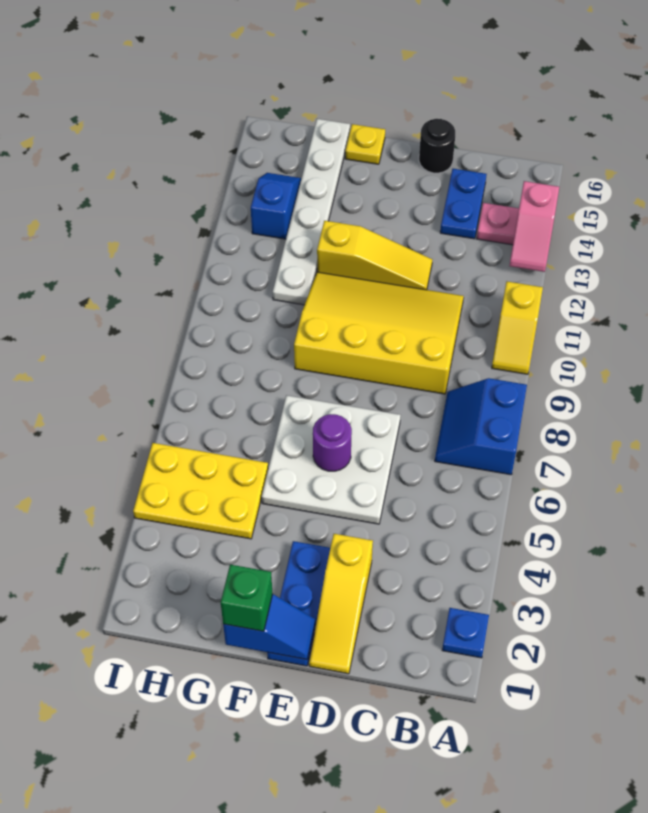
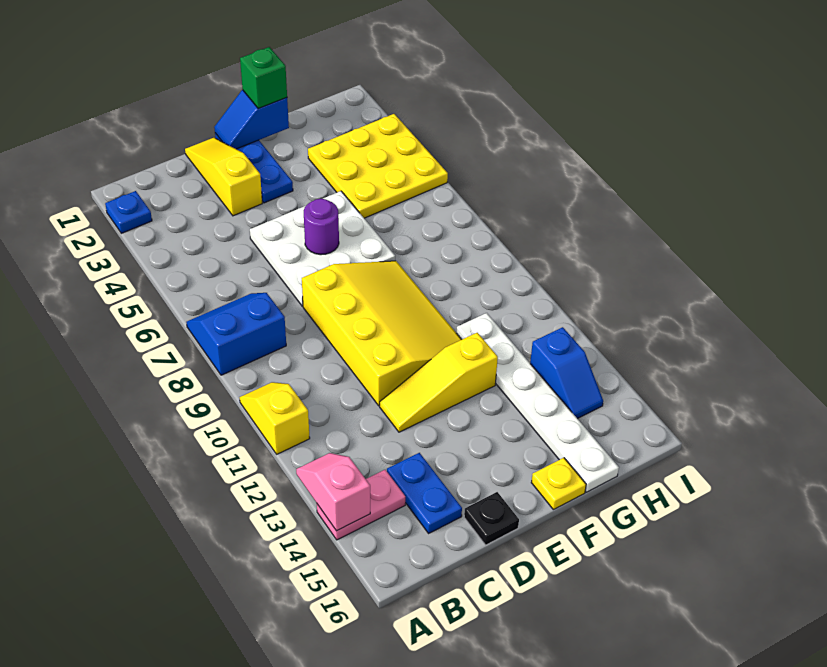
blue 2x2 slope [435,378,527,475] -> blue 2x2 slope turned to [186,293,286,375]
yellow 3x4 slope [294,272,464,394] -> yellow 3x4 slope turned to [302,261,462,406]
black 1x1 round brick [419,119,455,173] -> black 1x1 plate [464,492,519,545]
yellow 2x3 plate [133,443,268,539] -> yellow 3x3 plate [308,114,448,218]

